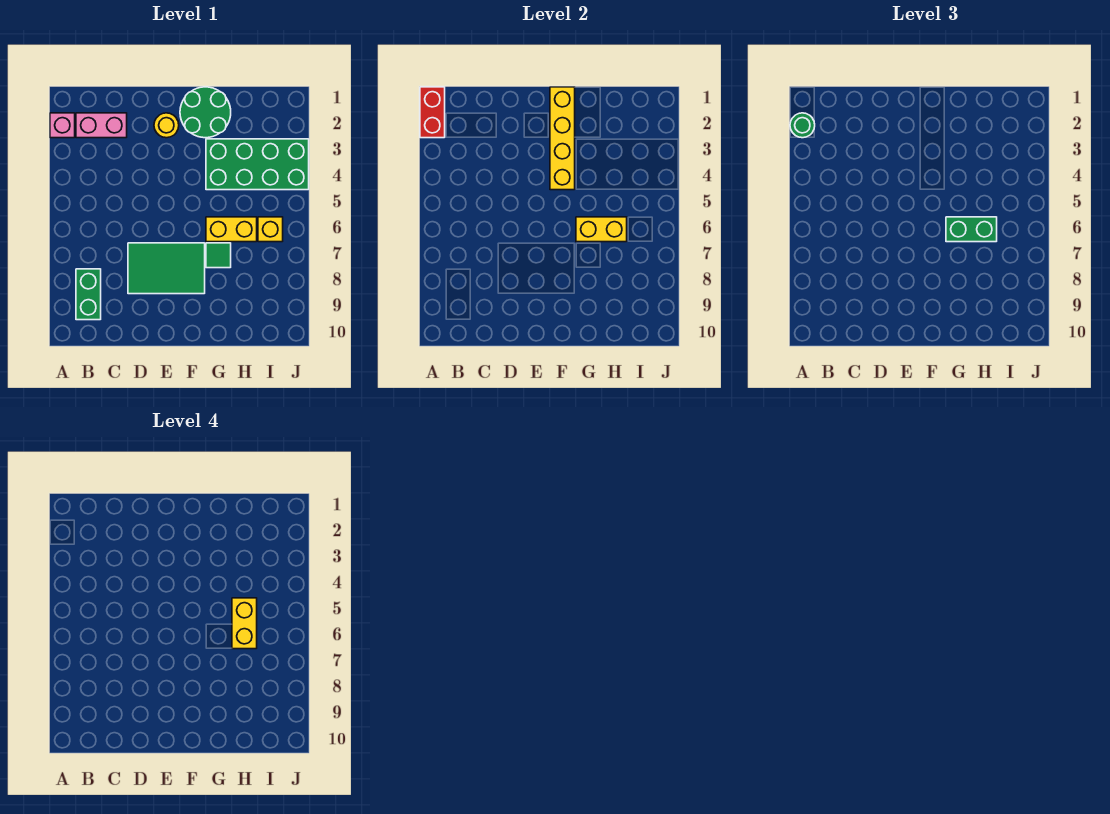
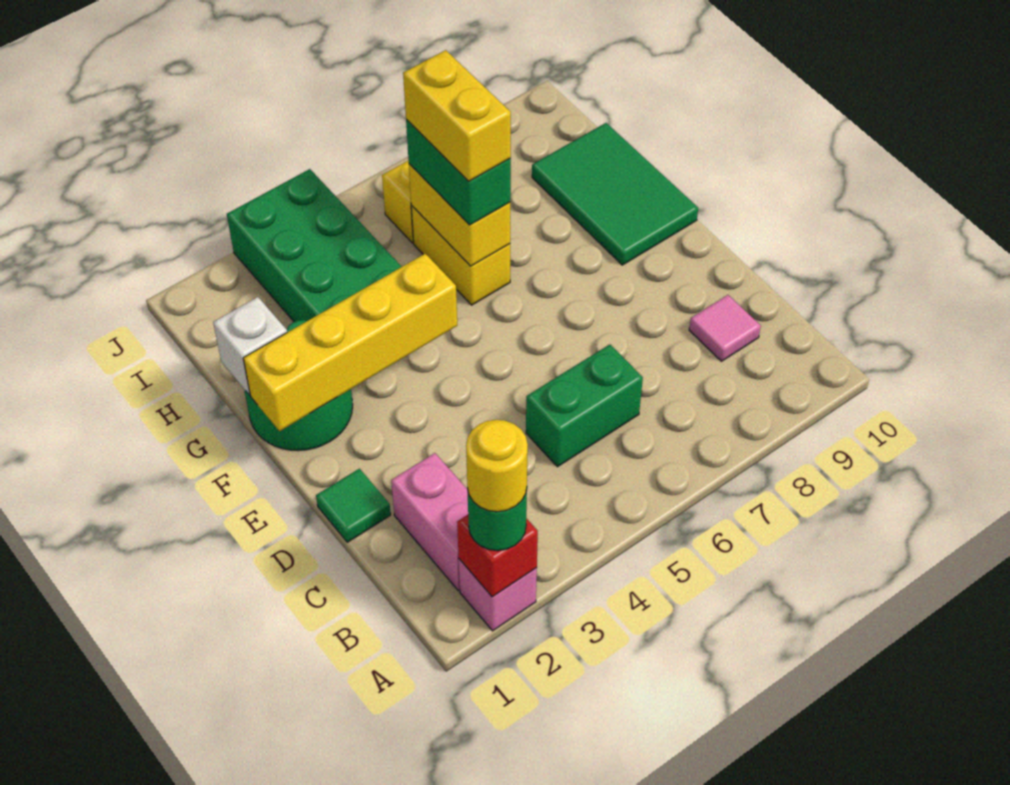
red 1x2 brick [420,87,445,138] -> red 1x1 brick [457,515,538,597]
green 1x2 brick [76,269,101,320] -> green 1x2 brick moved to [526,345,643,467]
none -> pink 1x1 tile [689,295,761,361]
green 2x3 tile [128,243,205,294] -> green 2x3 tile moved to [532,123,698,265]
yellow 1x1 round brick [154,113,179,138] -> yellow 1x1 round brick moved to [466,420,528,512]
none -> white 1x1 brick [213,297,287,395]
green 1x1 tile [206,243,231,268] -> green 1x1 tile moved to [316,469,391,542]
yellow 1x2 brick [232,598,257,649] -> yellow 1x2 brick turned to [403,50,511,181]

